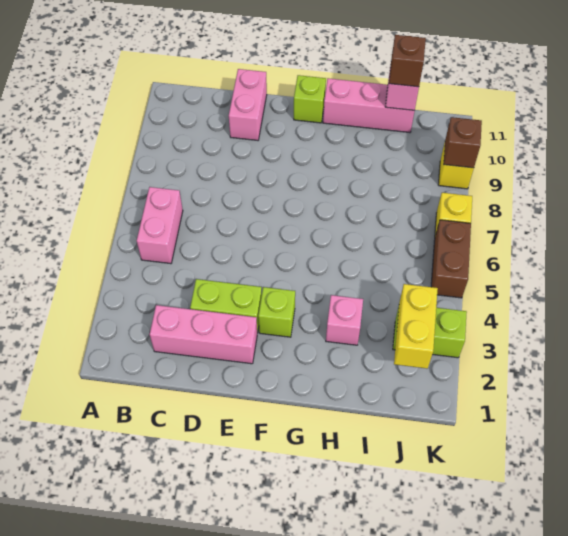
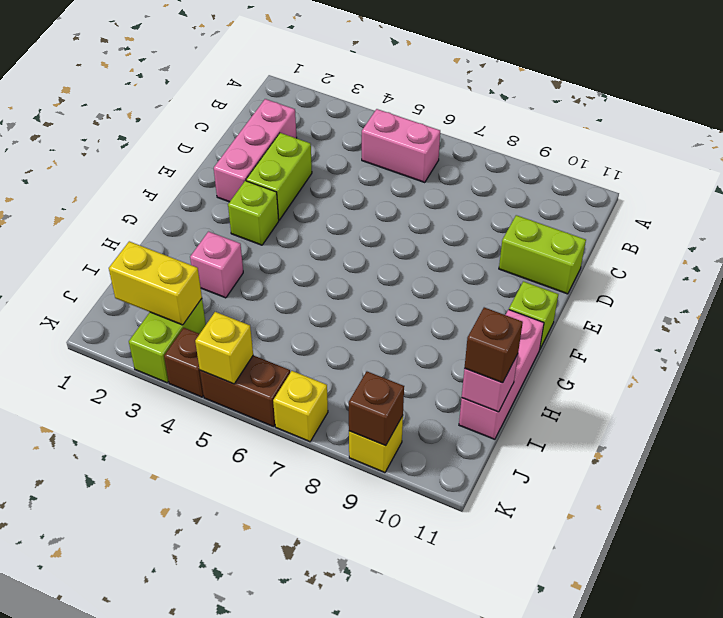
pink 1x2 brick [229,69,267,140] -> lime 1x2 brick [499,215,586,294]
none -> brown 1x1 brick [164,328,204,397]
none -> yellow 1x1 brick [195,312,253,384]

